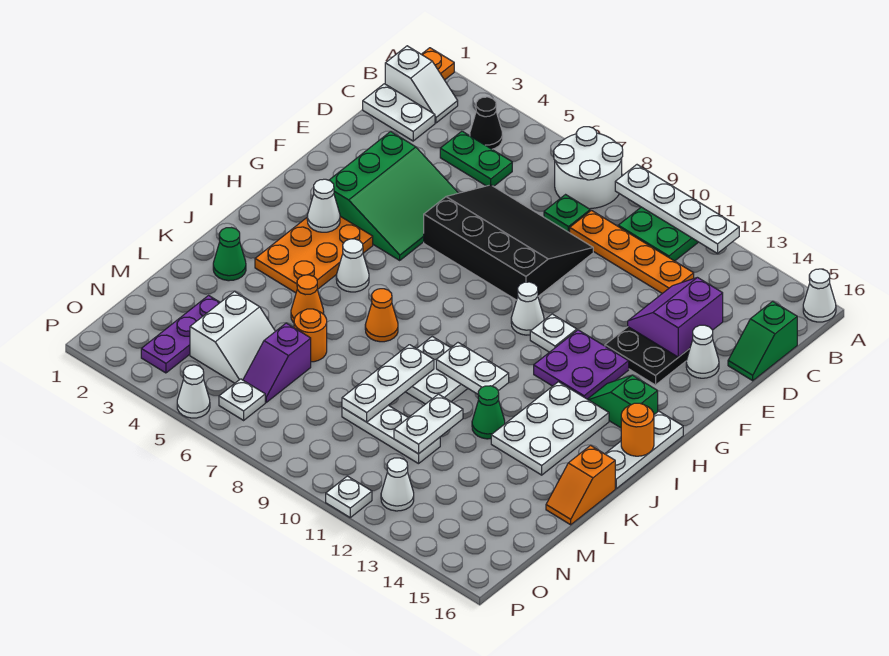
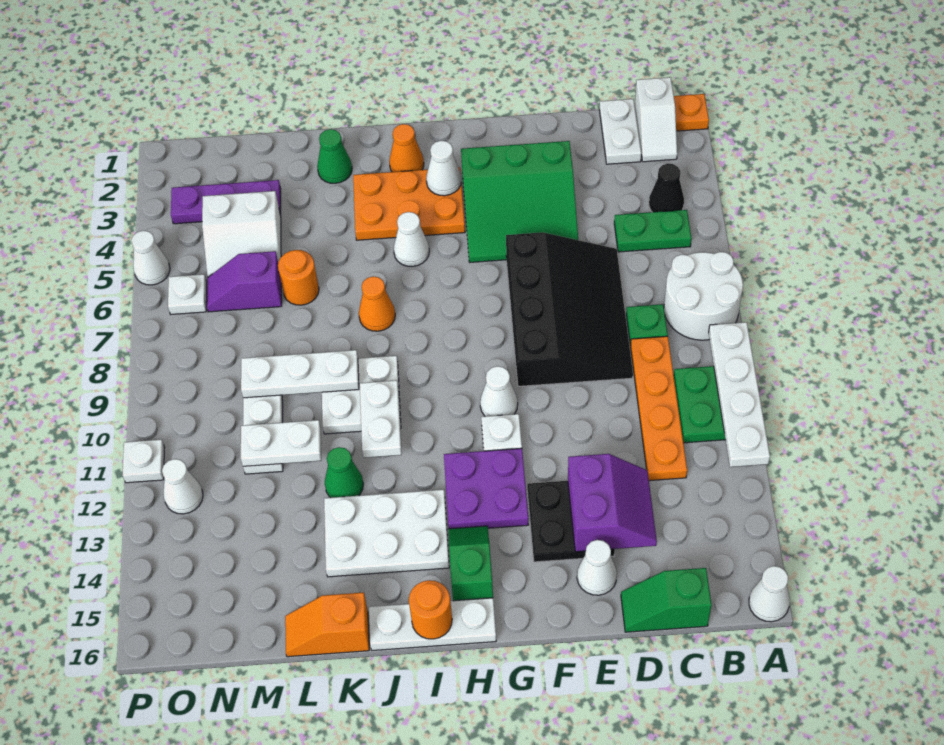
green 1x2 plate [440,131,512,186] -> green 1x2 plate turned to [614,210,691,252]
purple 2x2 slope [628,277,723,357] -> purple 2x2 slope turned to [568,454,657,552]
orange 1x1 cone [291,275,324,323] -> orange 1x1 cone moved to [389,124,424,172]

